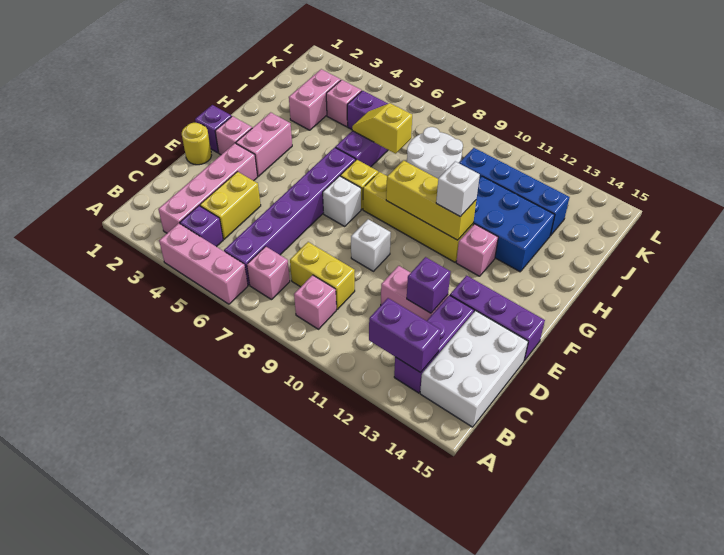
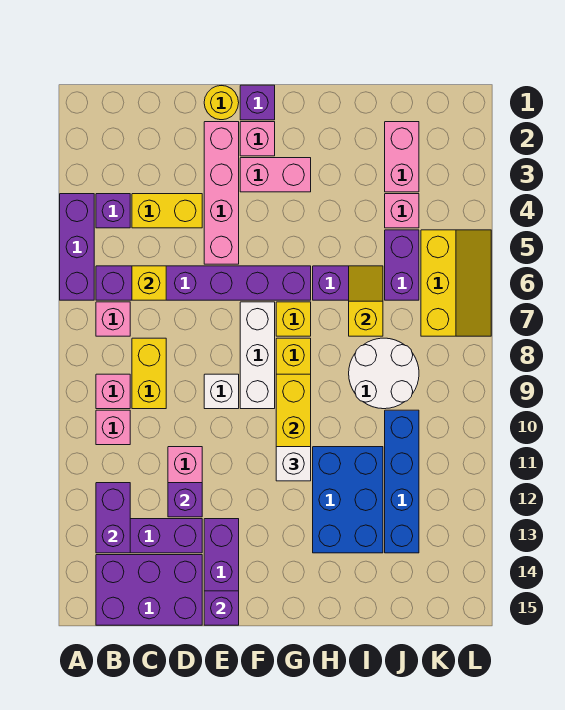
pink 1x3 brick [159,223,248,304] -> purple 1x3 brick [60,194,94,300]
pink 1x4 brick [158,143,258,233] -> pink 1x4 brick turned to [204,122,239,264]
white 2x3 brick [420,311,528,427] -> purple 2x3 brick [96,555,202,625]
none -> yellow 1x1 brick [132,266,166,300]
none -> purple 1x1 brick [204,591,239,625]
white 1x1 brick [323,176,361,227] -> white 1x3 brick [240,302,275,409]
pink 1x1 brick [456,224,498,276] -> pink 1x1 brick moved to [96,410,130,445]
pink 1x2 brick [289,69,341,130] -> pink 1x2 brick turned to [385,122,419,192]
none -> yellow 2x3 slope [421,230,491,336]

